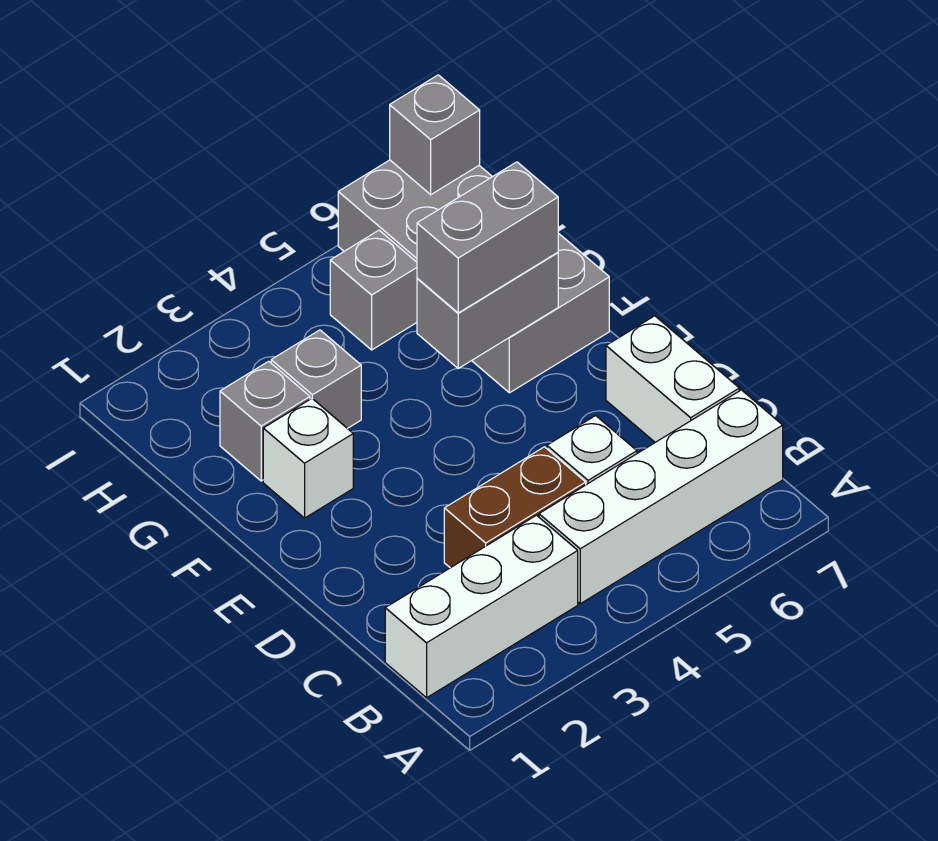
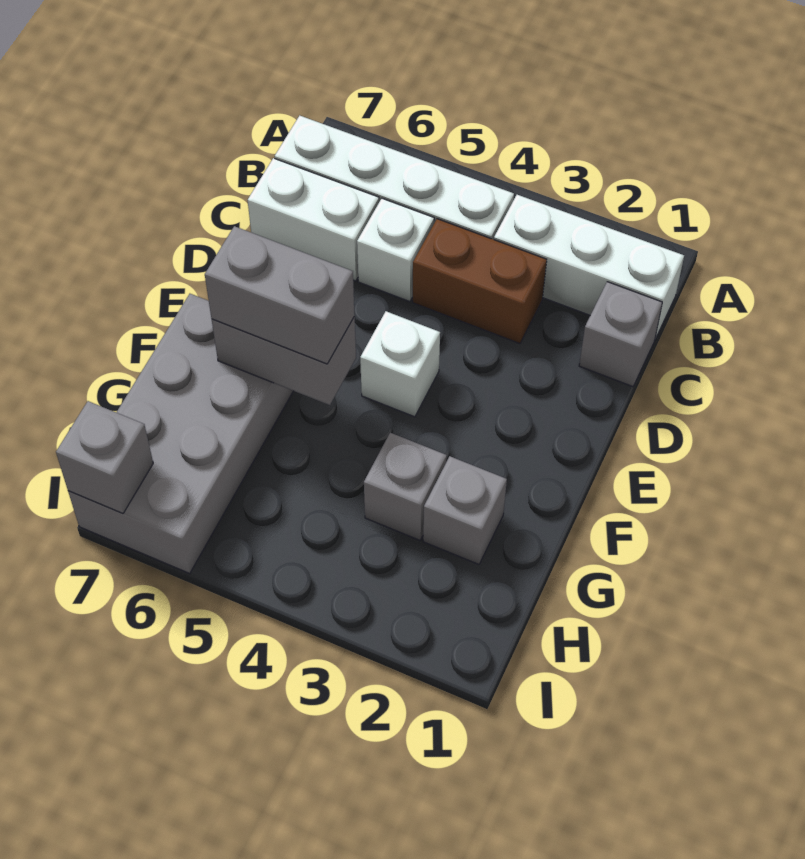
white 1x2 brick [606,316,739,442] -> white 1x2 brick turned to [248,158,379,281]
white 1x1 brick [263,399,353,518] -> white 1x1 brick moved to [360,311,440,417]
grey 1x1 brick [330,230,417,350] -> grey 1x1 brick moved to [579,282,662,387]

